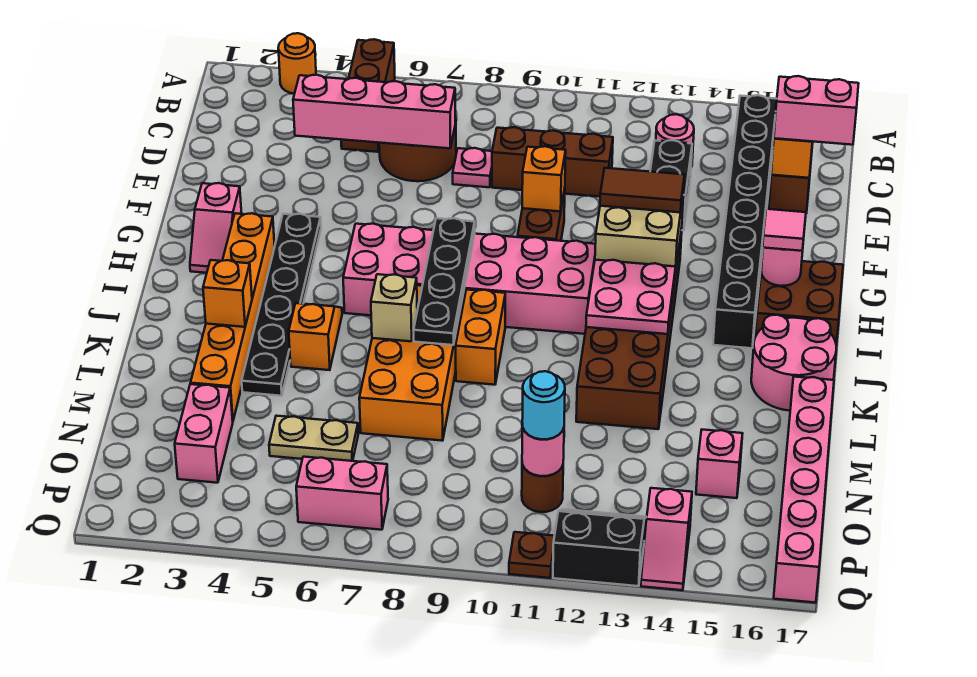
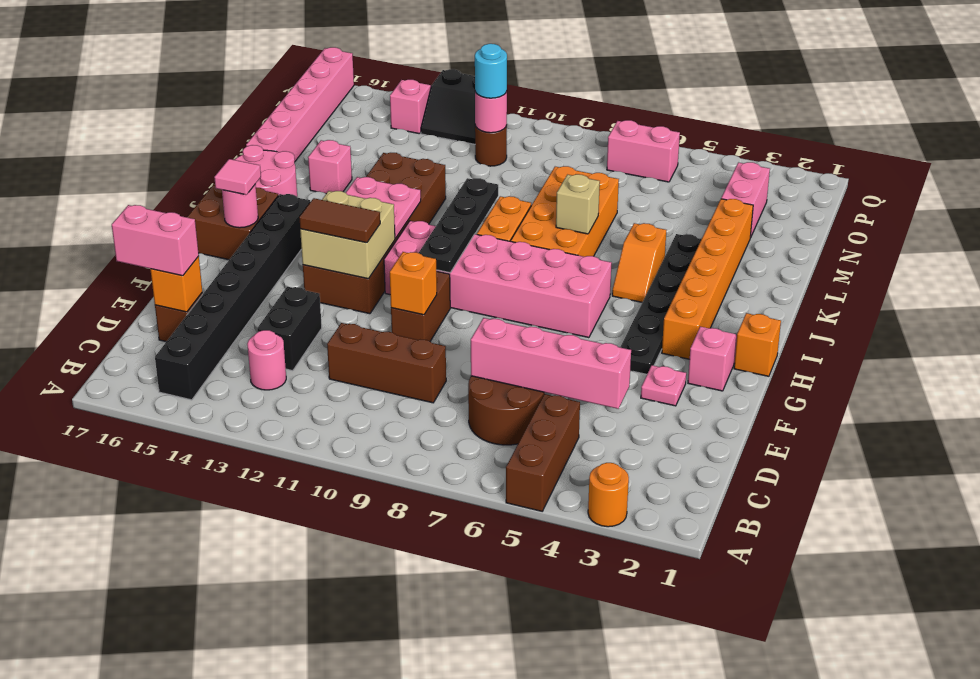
pink 1x1 plate [453,148,492,187] -> pink 1x1 plate moved to [641,365,686,406]
black 1x4 plate [414,218,475,345] -> black 1x4 plate moved to [419,178,498,273]
orange 1x1 brick [203,260,252,327] -> orange 1x1 brick moved to [734,313,781,376]
tan 1x2 plate [269,416,358,461] -> none
pink 1x1 brick [696,430,743,498] -> pink 1x1 brick moved to [308,140,352,193]
brown 1x1 plate [509,532,554,578] -> none

